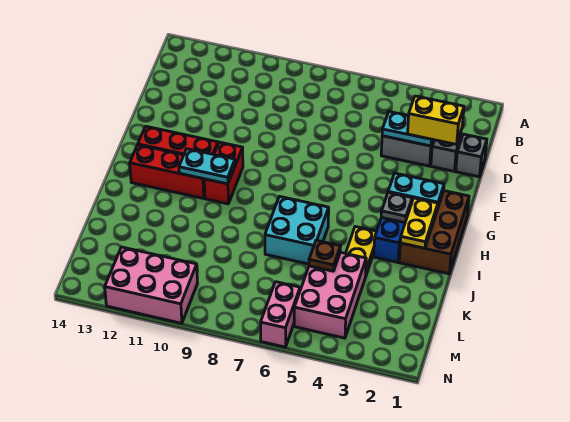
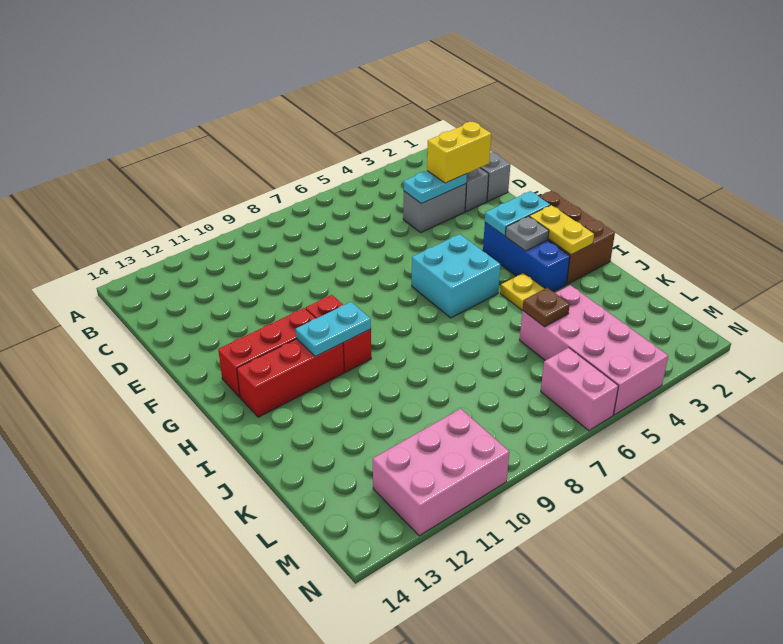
cyan 2x2 brick [265,196,329,264] -> cyan 2x2 brick moved to [412,234,501,318]
pink 2x3 brick [294,252,366,338] -> pink 2x4 brick [520,285,668,415]

